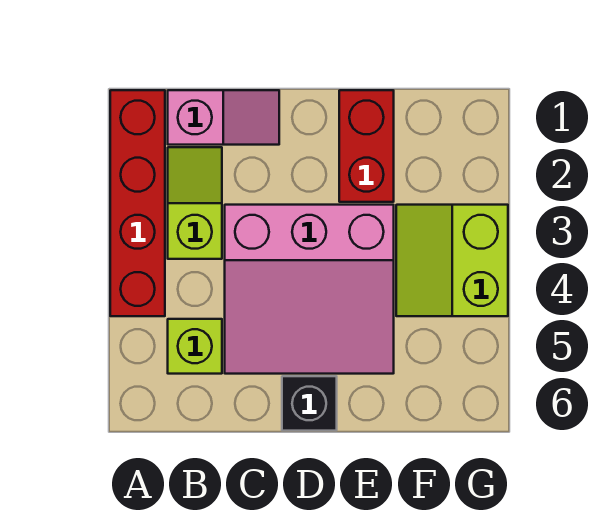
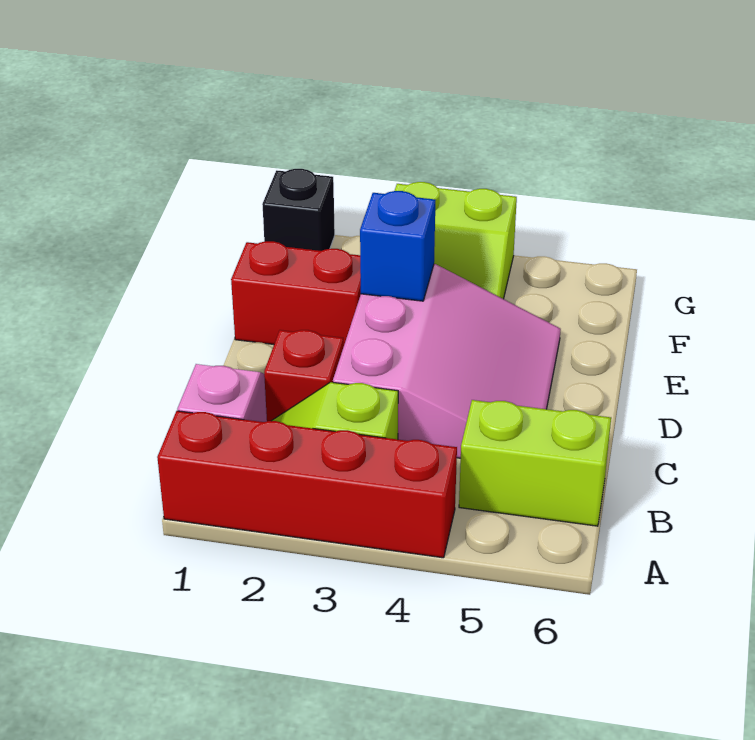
lime 1x1 brick [168,319,222,374] -> lime 1x2 brick [459,400,611,526]
none -> red 1x1 brick [264,330,343,421]
black 1x1 brick [282,376,337,431] -> black 1x1 brick moved to [262,169,335,251]
none -> blue 1x1 brick [360,191,436,301]

